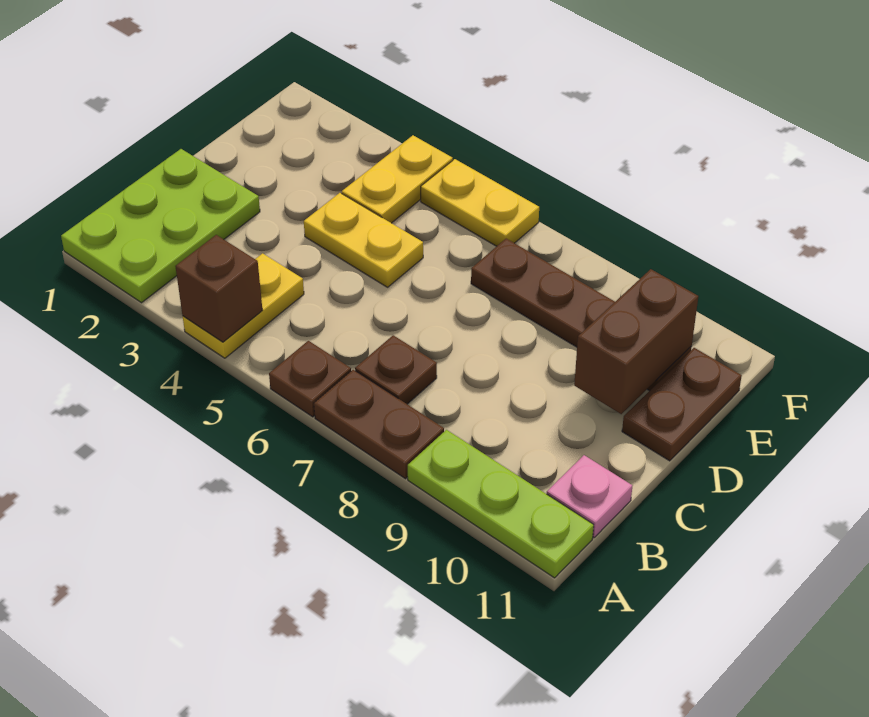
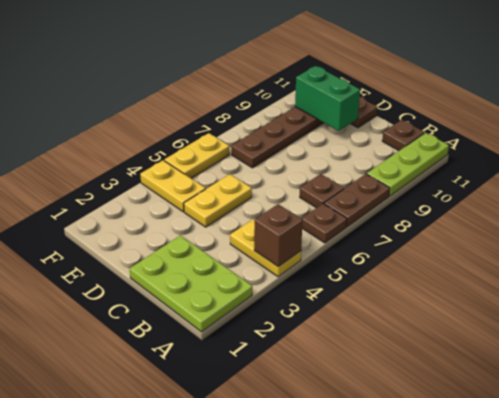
pink 1x1 plate [547,455,632,537] -> brown 1x1 plate [382,120,424,151]
brown 1x2 brick [574,269,698,414] -> green 1x2 brick [295,66,360,131]

